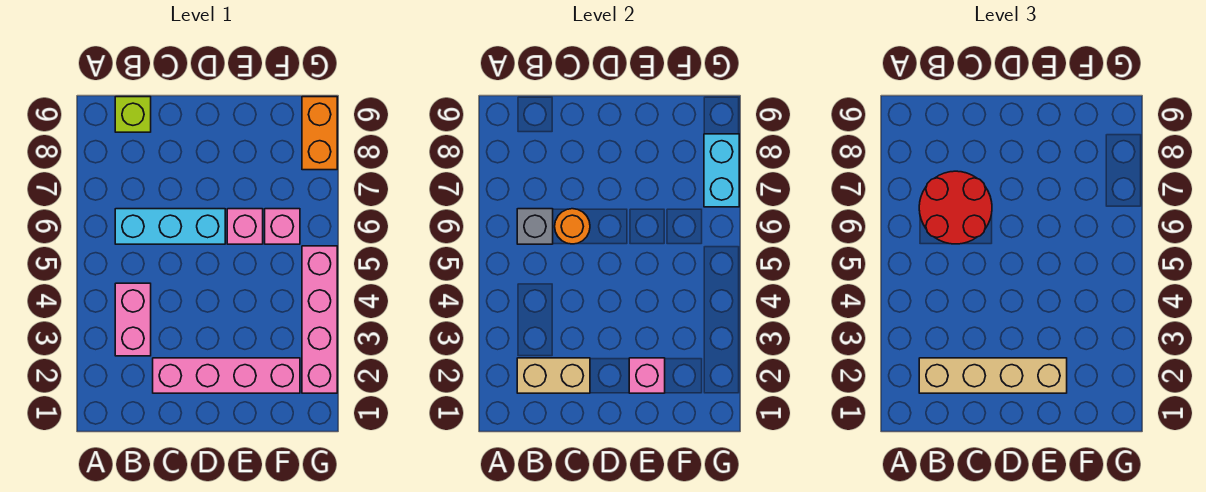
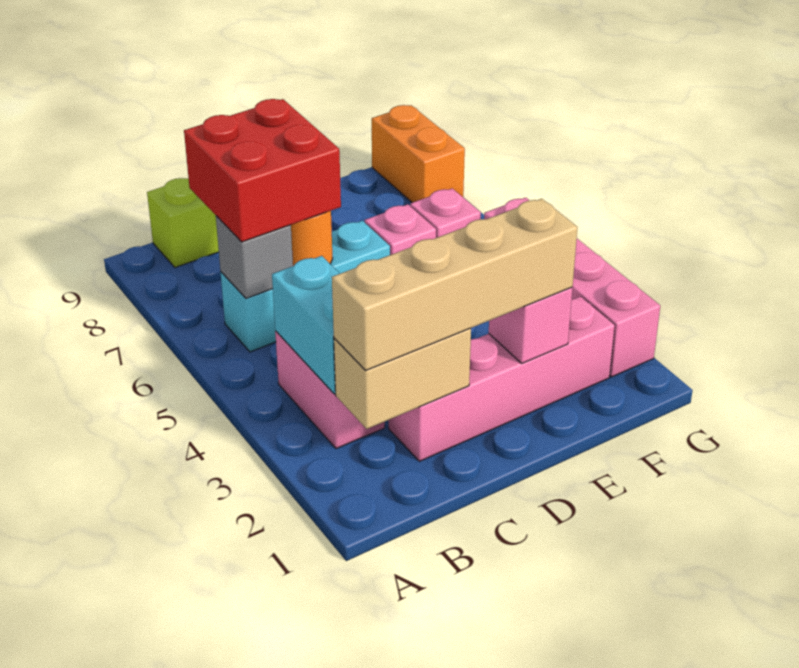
red 2x2 round brick [919,171,992,244] -> red 2x2 brick [184,99,341,242]
cyan 1x2 brick [704,134,739,207] -> cyan 1x2 brick moved to [272,256,340,394]

